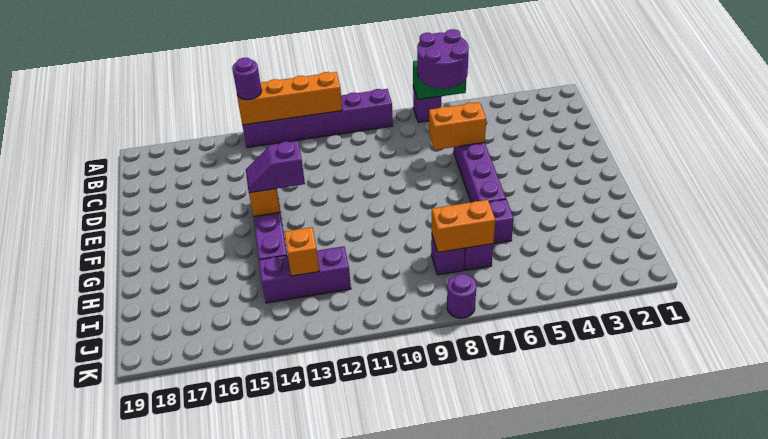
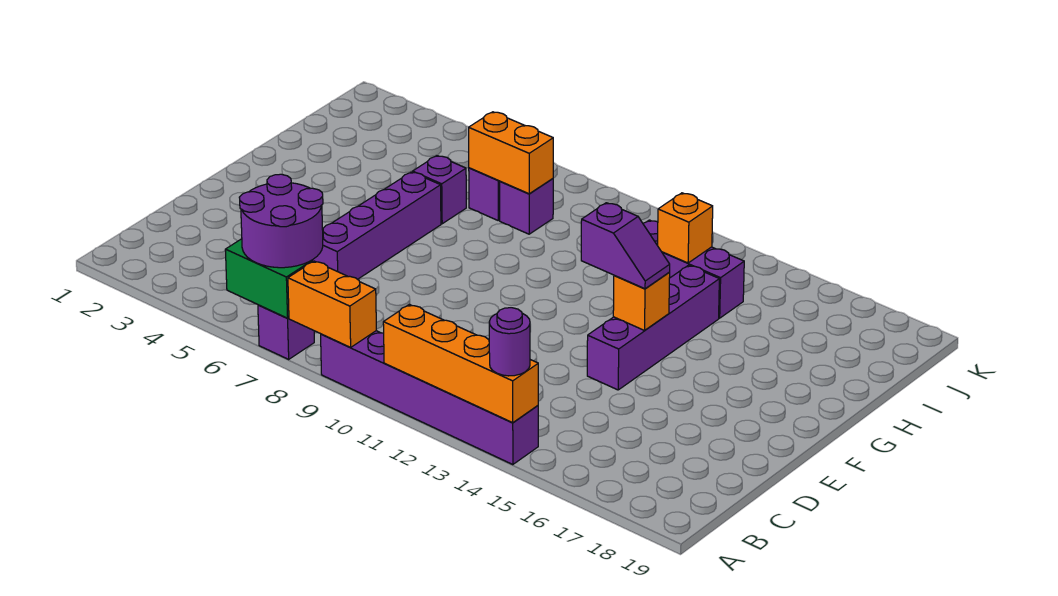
orange 1x2 brick [429,102,486,150] -> orange 1x2 brick moved to [288,261,376,348]
purple 1x1 round brick [447,274,476,318] -> none

